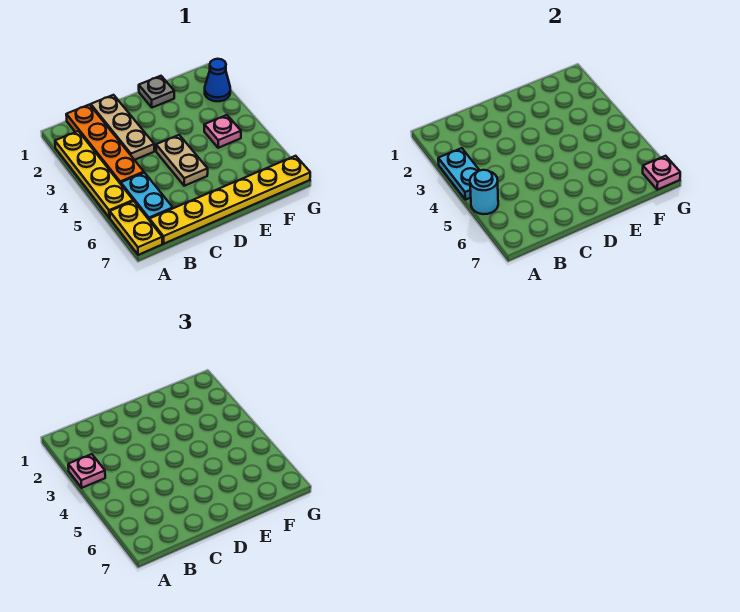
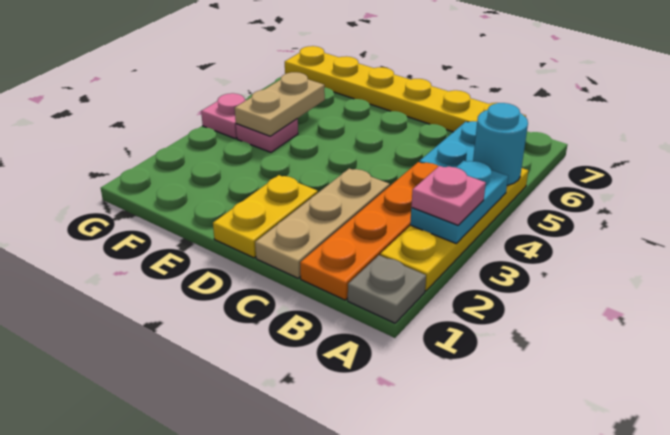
yellow 1x2 plate [110,201,162,255] -> yellow 1x2 plate moved to [213,175,318,258]
tan 1x2 plate [156,135,208,186] -> tan 1x2 plate moved to [235,72,325,136]
grey 1x1 plate [139,76,174,108] -> grey 1x1 plate moved to [348,255,426,323]
blue 1x1 cone [205,59,230,101] -> none
pink 1x1 plate [643,156,680,190] -> pink 1x1 plate moved to [201,93,246,138]

